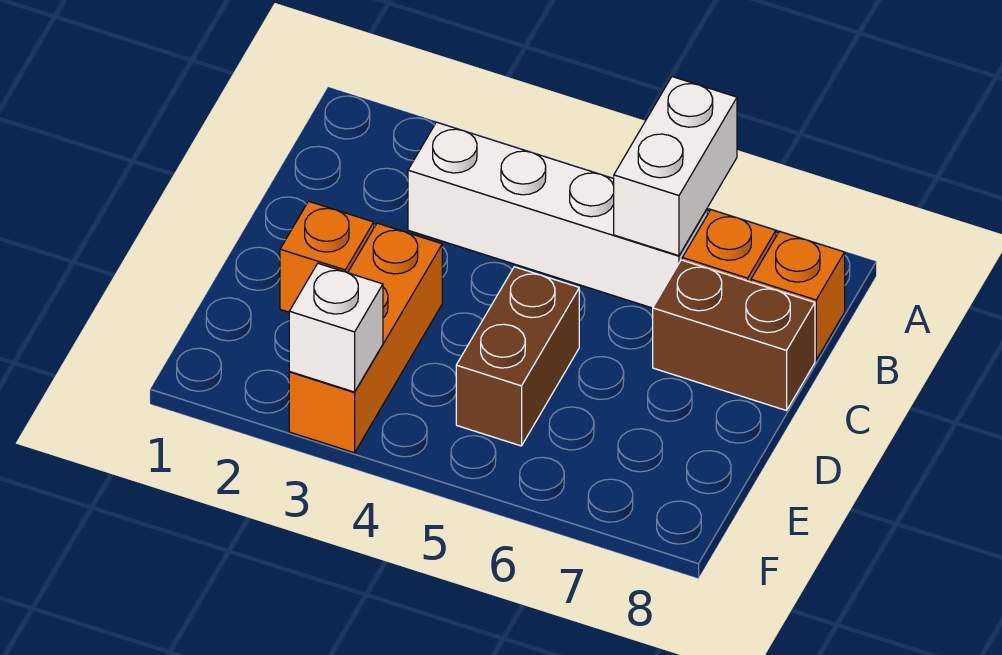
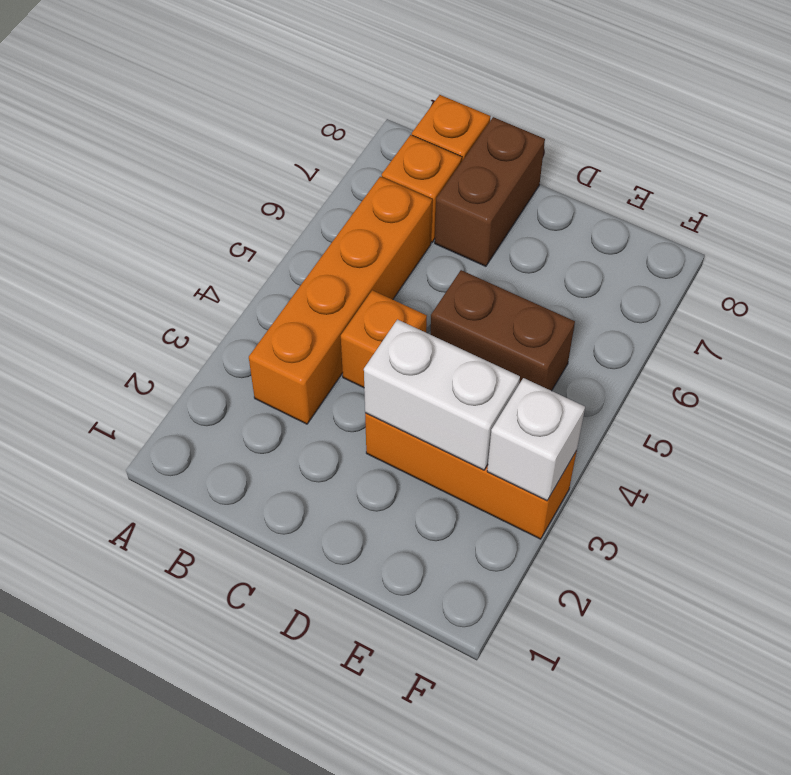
white 1x2 brick [614,77,737,256] -> white 1x2 brick moved to [364,320,520,470]
white 1x4 brick [408,122,707,308] -> orange 1x4 brick [249,177,432,424]
orange 1x1 brick [280,201,374,312] -> orange 1x1 brick moved to [341,290,427,388]

